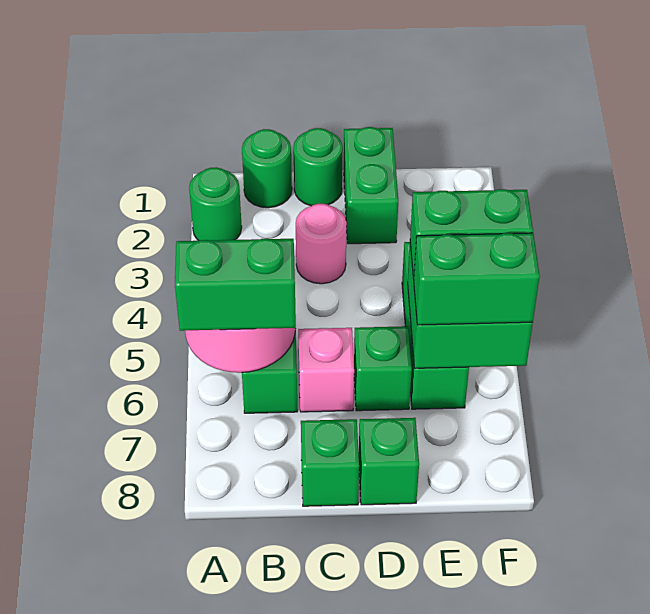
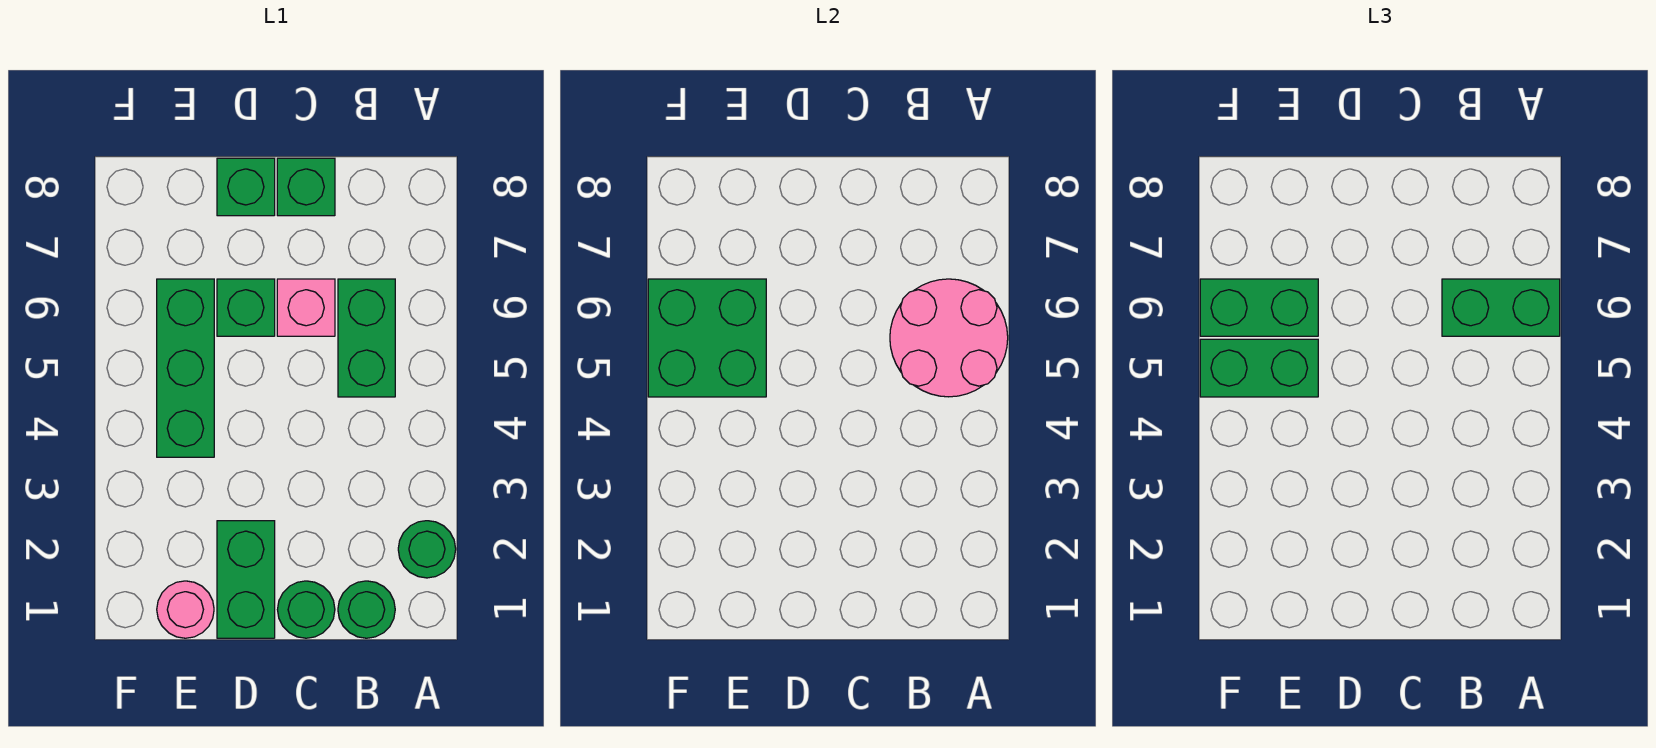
pink 1x1 round brick [296,204,347,284] -> pink 1x1 round brick moved to [157,581,214,638]

